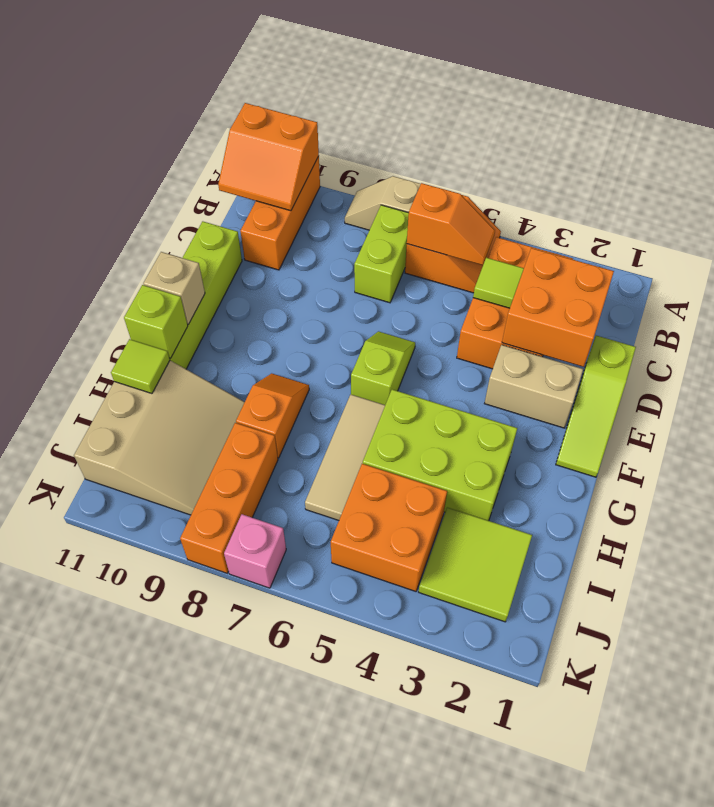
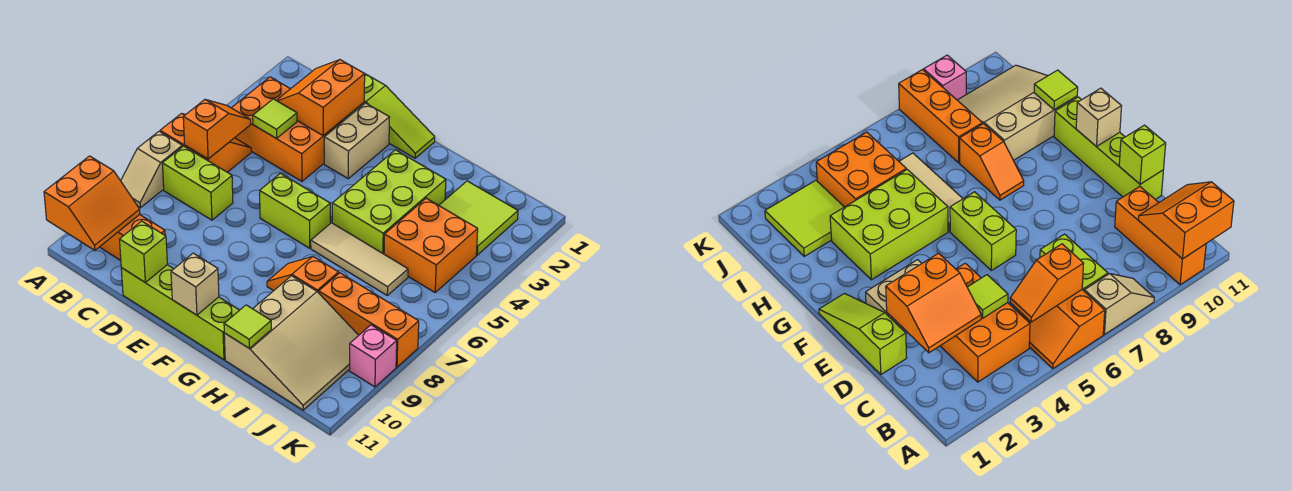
orange 2x2 brick [502,248,614,367] -> orange 2x2 slope [276,60,365,136]
lime 1x2 slope [351,331,415,405] -> lime 1x2 brick [260,173,330,248]
lime 1x1 brick [124,285,188,358] -> lime 1x1 brick moved to [120,221,167,282]
tan 3x3 slope [74,361,245,515] -> tan 3x3 slope turned to [224,276,359,410]
pink 1x1 brick [224,514,286,588] -> pink 1x1 brick moved to [349,325,397,387]

